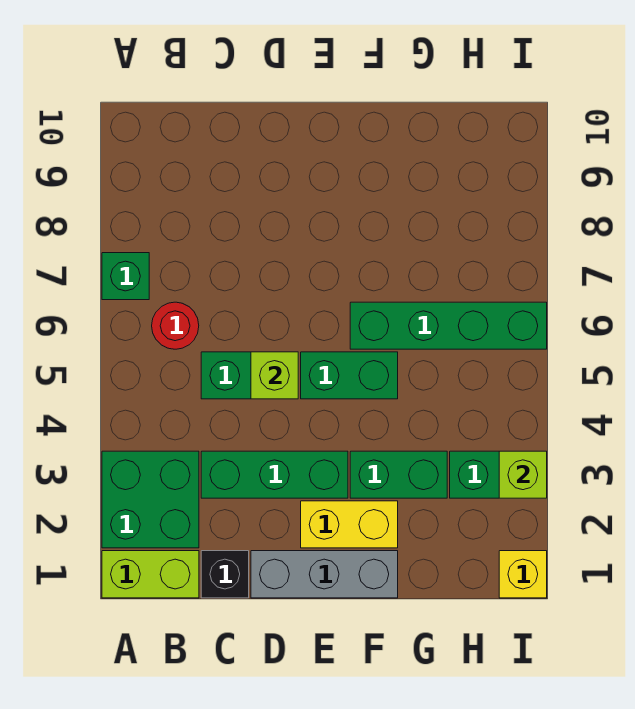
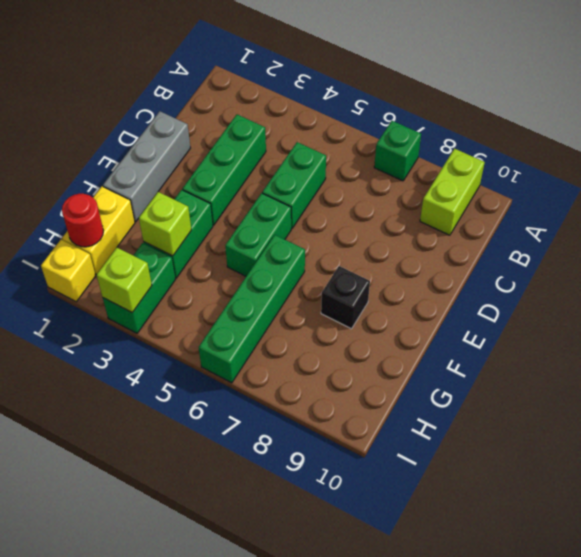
lime 1x2 brick [102,551,199,598] -> lime 1x2 brick moved to [420,149,485,235]
green 2x2 brick [102,451,199,548] -> none
red 1x1 round brick [152,302,199,349] -> red 1x1 round brick moved to [62,194,103,247]
black 1x1 brick [201,551,249,598] -> black 1x1 brick moved to [321,266,370,329]
lime 1x1 brick [251,352,298,399] -> lime 1x1 brick moved to [139,192,191,256]
yellow 1x2 brick [301,501,398,548] -> yellow 1x2 brick moved to [62,187,135,275]

